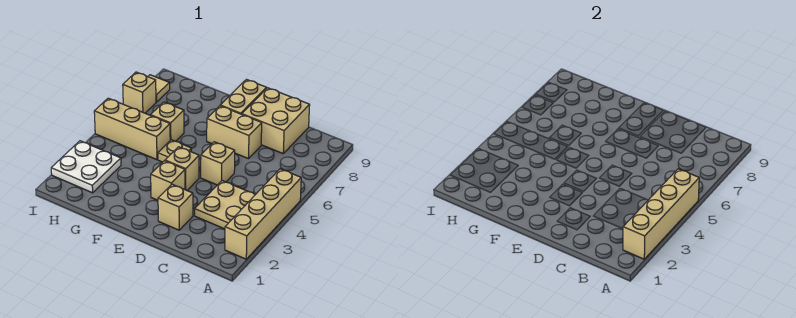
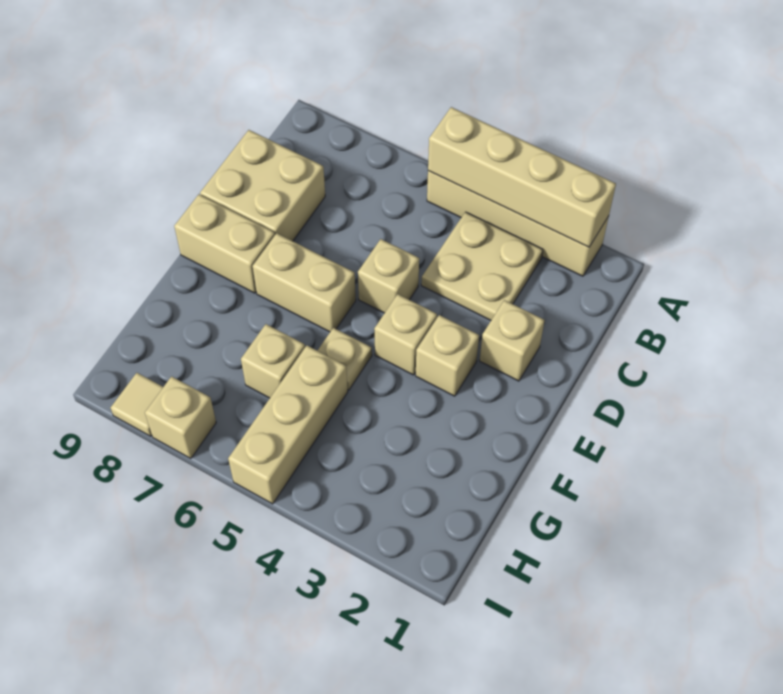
tan 1x2 brick [207,106,262,159] -> tan 1x2 brick turned to [253,233,356,332]
white 2x2 plate [51,141,121,193] -> none

